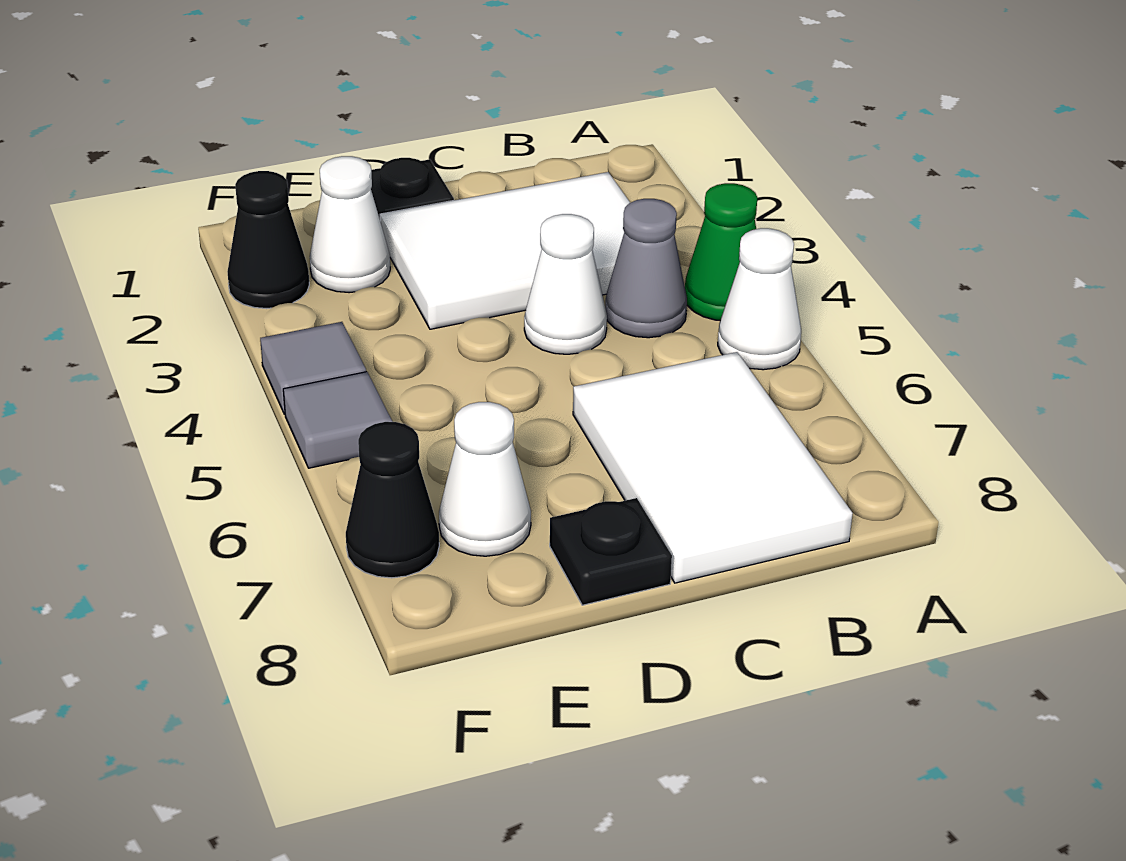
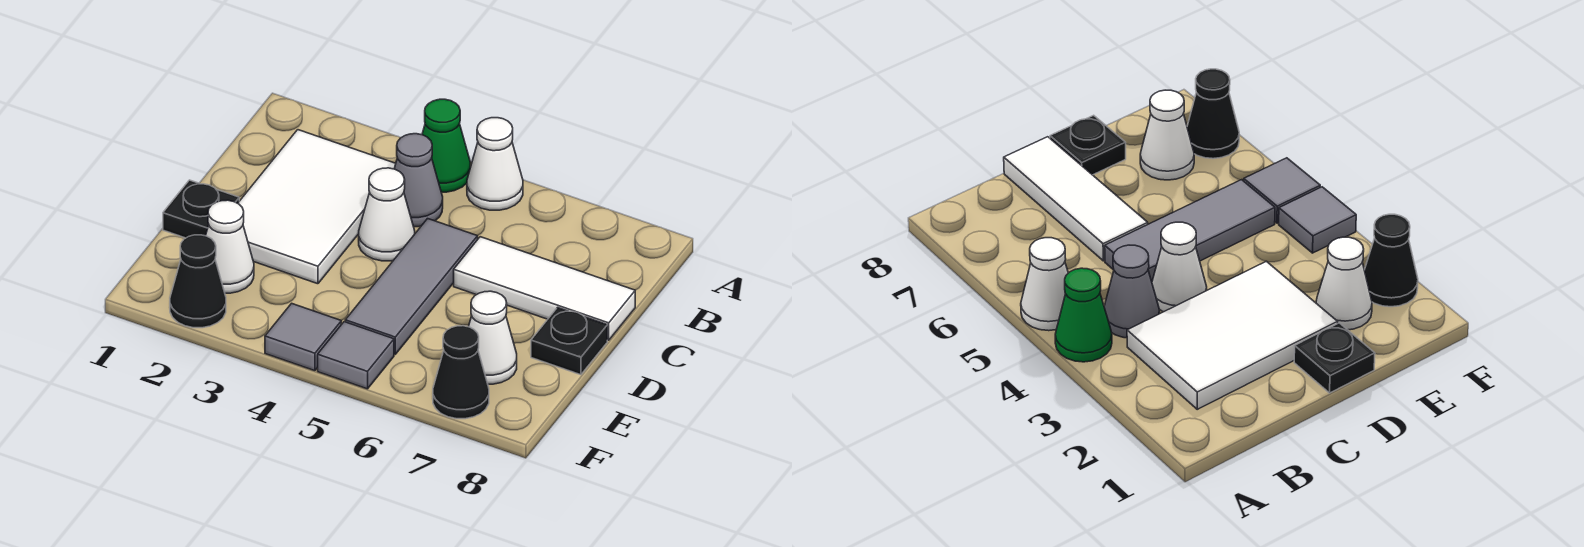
white 2x3 tile [573,352,853,583] -> white 1x3 tile [454,237,635,340]
none -> grey 1x3 tile [345,219,478,354]

